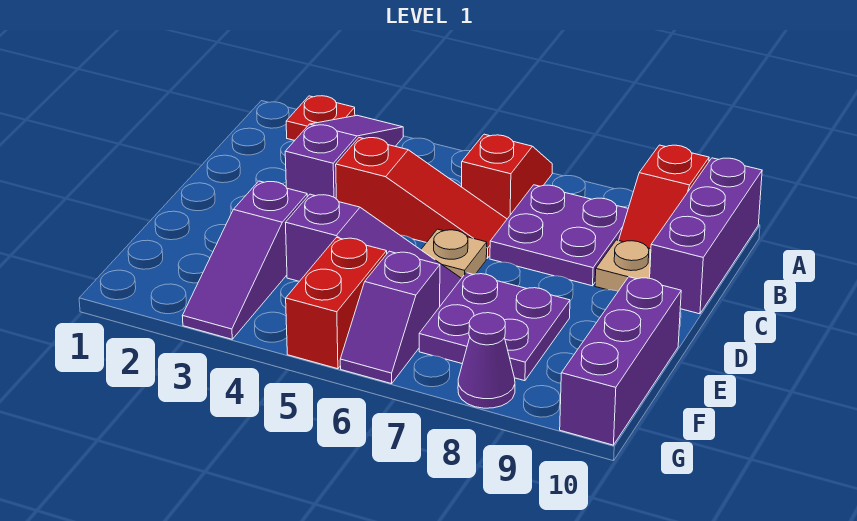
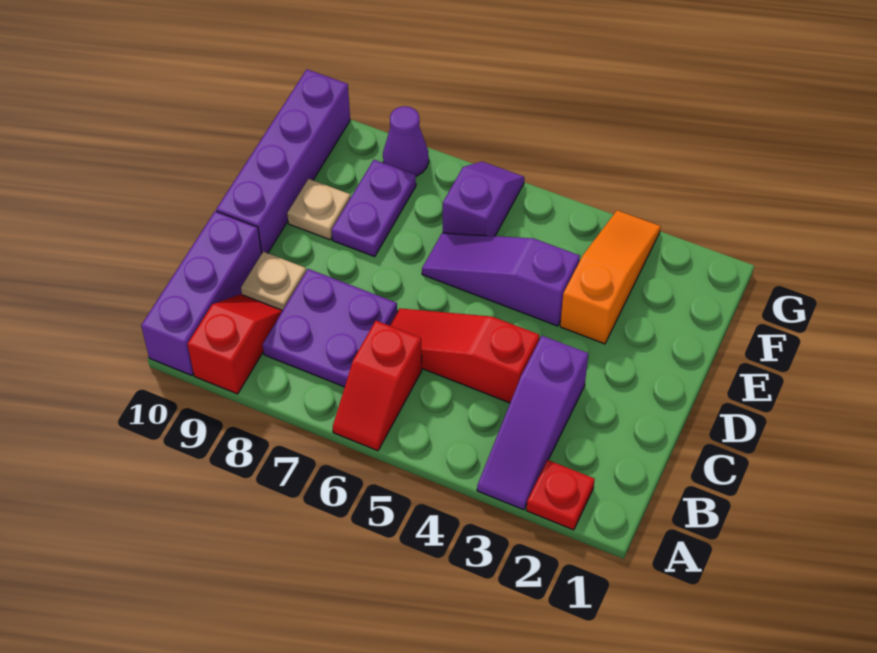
tan 1x1 plate [421,229,487,278] -> tan 1x1 plate moved to [287,179,351,240]
purple 1x3 slope [183,181,307,339] -> orange 1x3 slope [560,210,661,344]
purple 2x2 plate [419,273,570,381] -> purple 1x2 plate [332,160,416,257]
purple 1x3 brick [560,277,681,445] -> purple 1x4 brick [216,69,350,253]
red 1x2 brick [286,238,387,369] -> none

